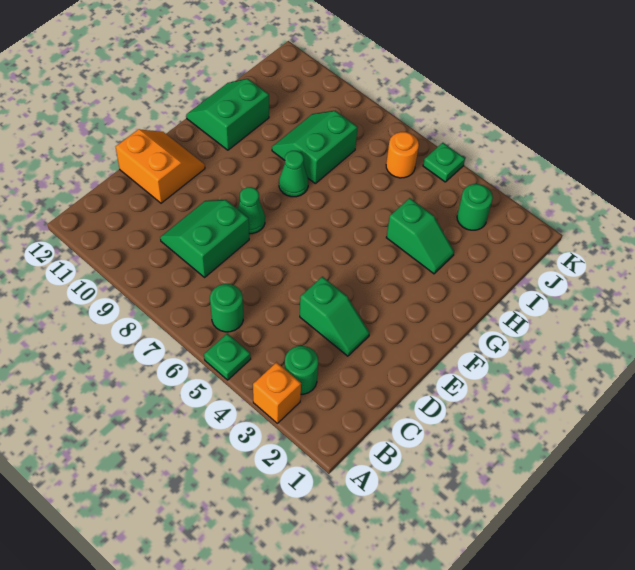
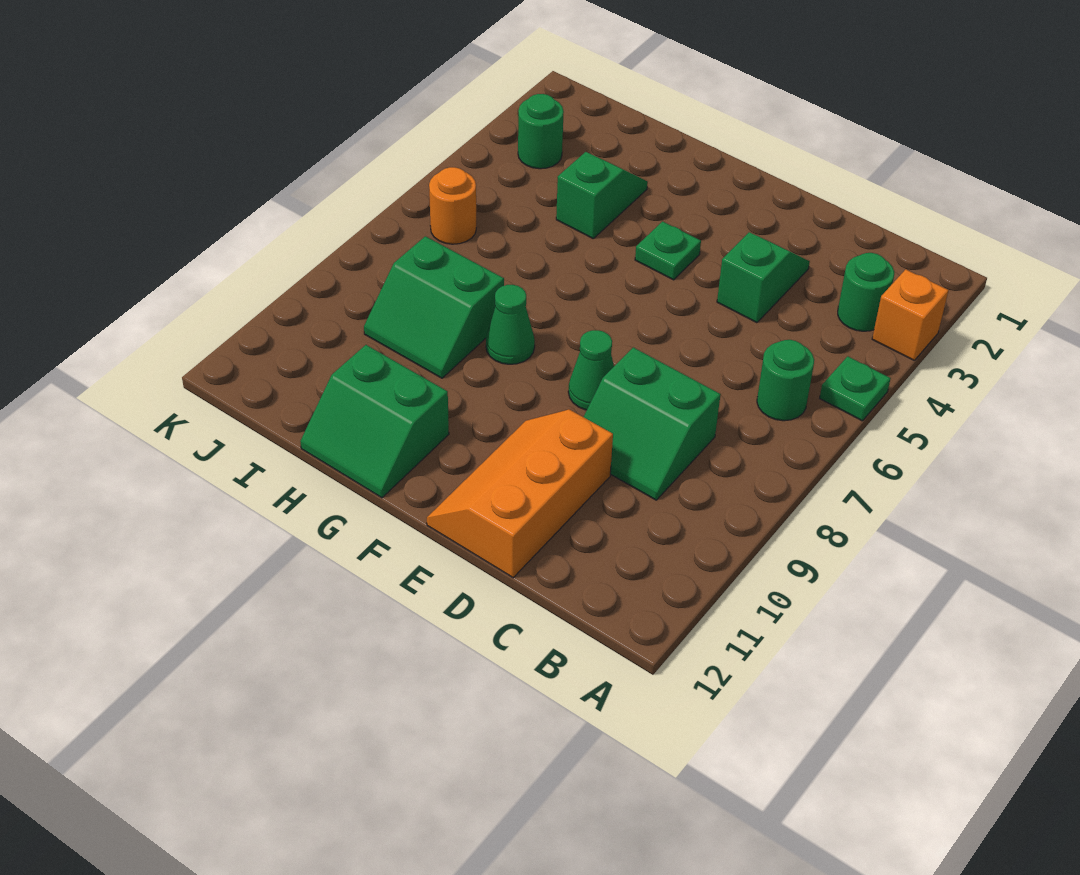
orange 2x2 slope [116,129,205,203] -> orange 2x3 slope [427,409,613,578]
green 1x1 plate [423,143,465,182] -> green 1x1 plate moved to [635,221,701,280]

